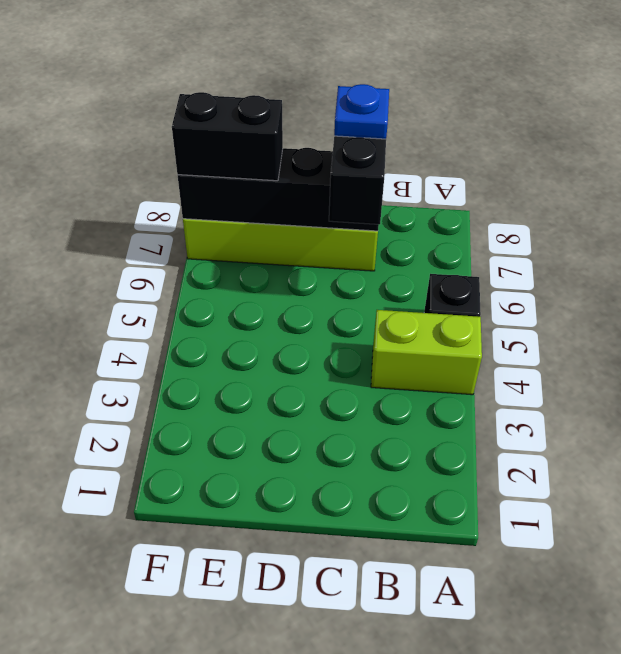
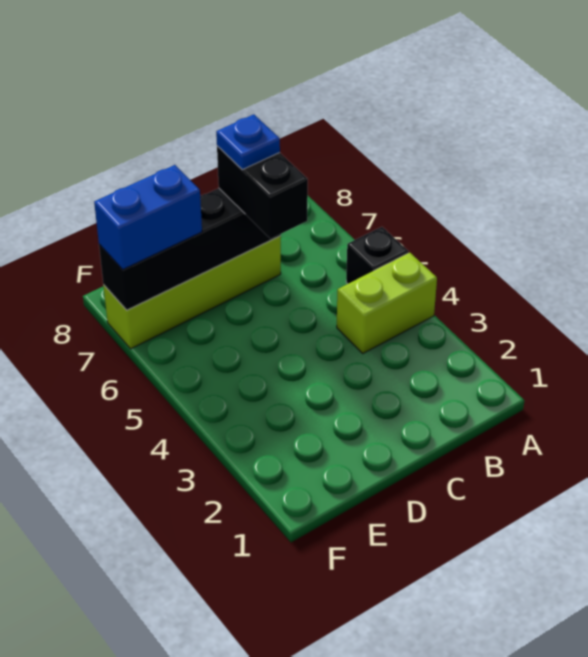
black 1x2 brick [172,92,283,181] -> blue 1x2 brick [94,165,202,270]

